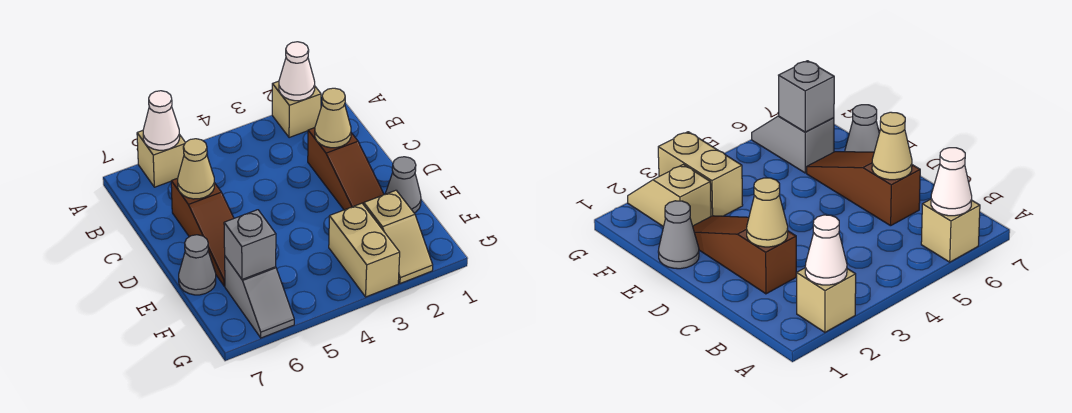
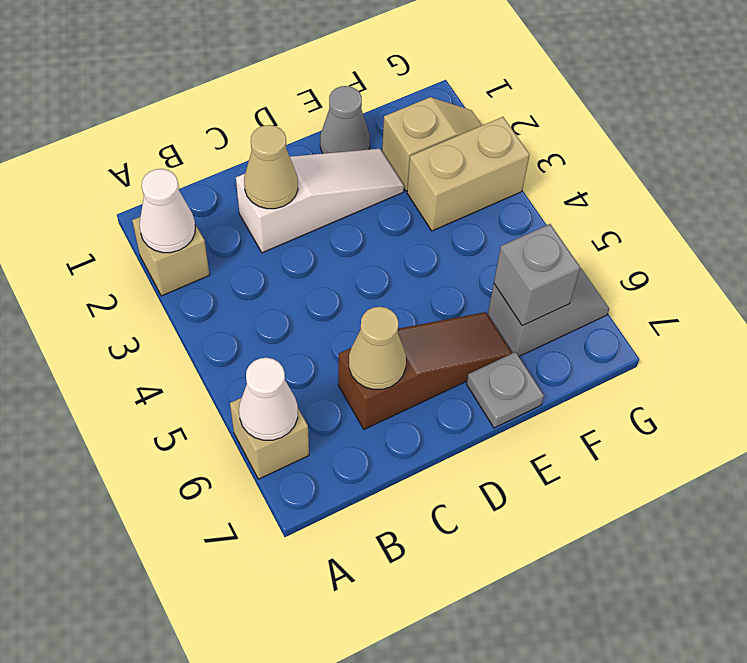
brown 1x3 slope [308,128,384,210] -> white 1x3 slope [236,149,404,253]
grey 1x1 cone [179,235,216,295] -> grey 1x1 plate [467,352,544,428]

